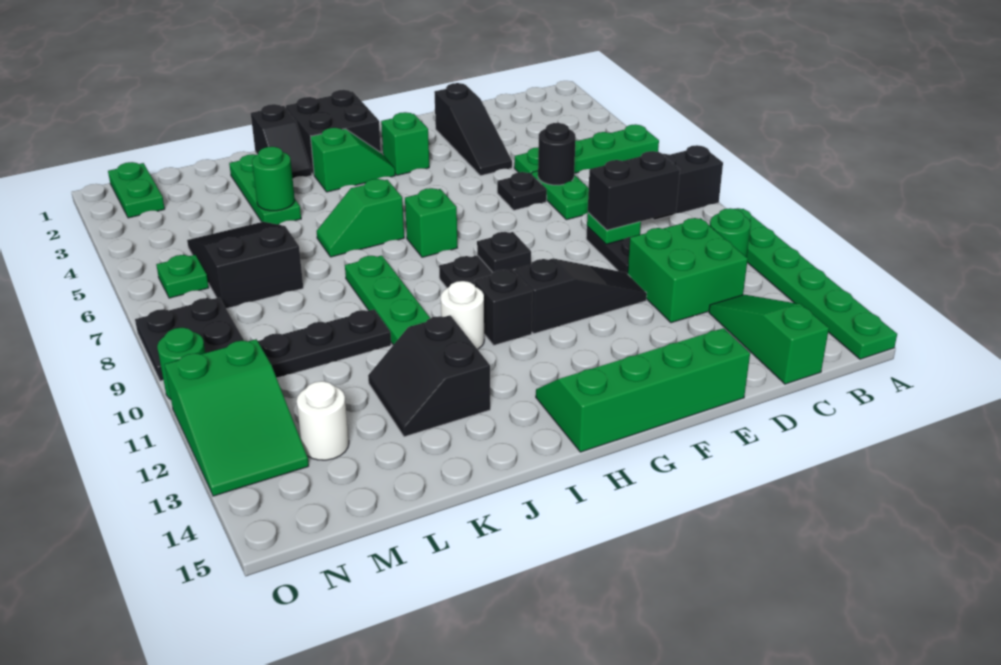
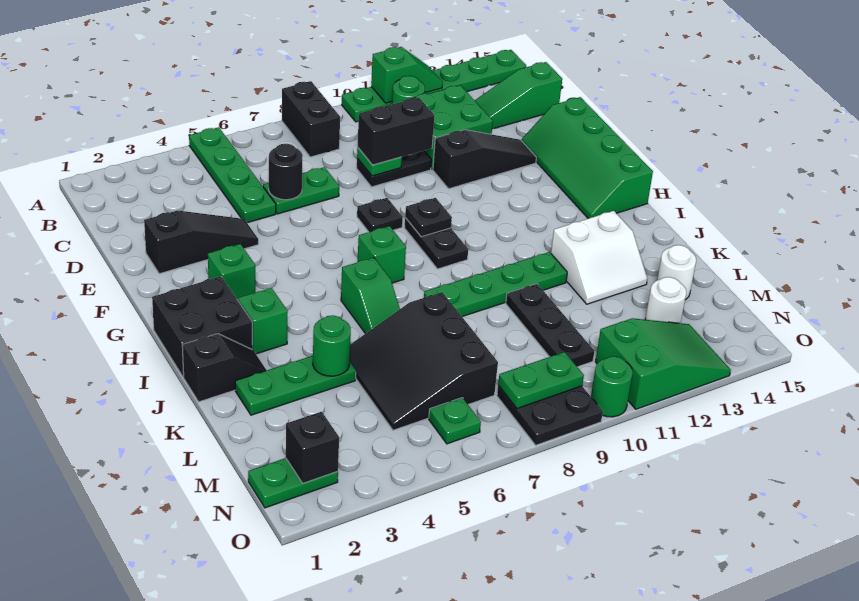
none -> green 1x2 slope [371,47,443,103]
black 1x2 brick [588,151,680,230] -> black 1x2 brick turned to [358,97,435,165]
black 1x1 plate [497,172,547,210] -> black 1x1 plate moved to [357,198,403,232]
black 1x3 slope [515,259,647,334] -> black 1x3 slope turned to [433,130,536,189]
black 1x1 brick [475,269,532,345] -> black 1x1 brick moved to [286,412,339,483]
white 1x1 round brick [441,281,484,349] -> white 1x1 round brick moved to [657,245,696,300]
black 2x2 slope [368,315,490,437] -> white 2x2 slope [551,211,647,304]
black 2x3 slope [187,222,303,309] -> black 3x3 slope [350,292,498,430]
none -> green 1x2 plate [498,352,584,409]

